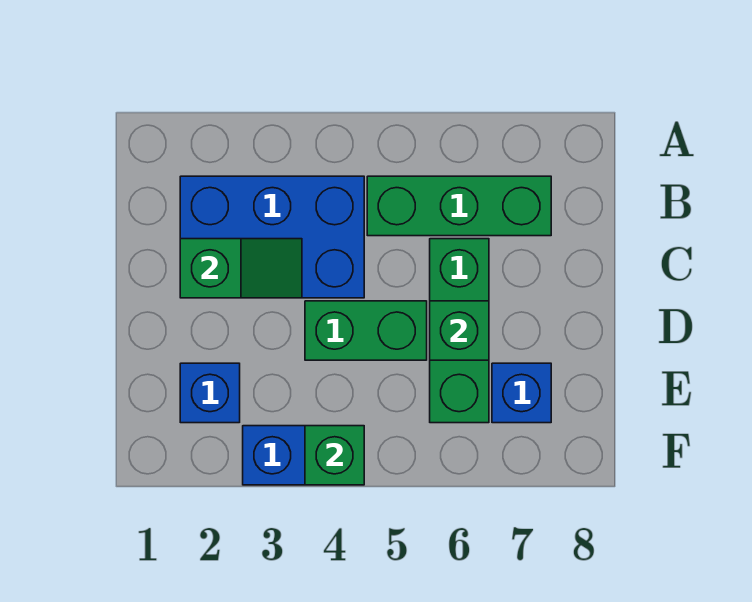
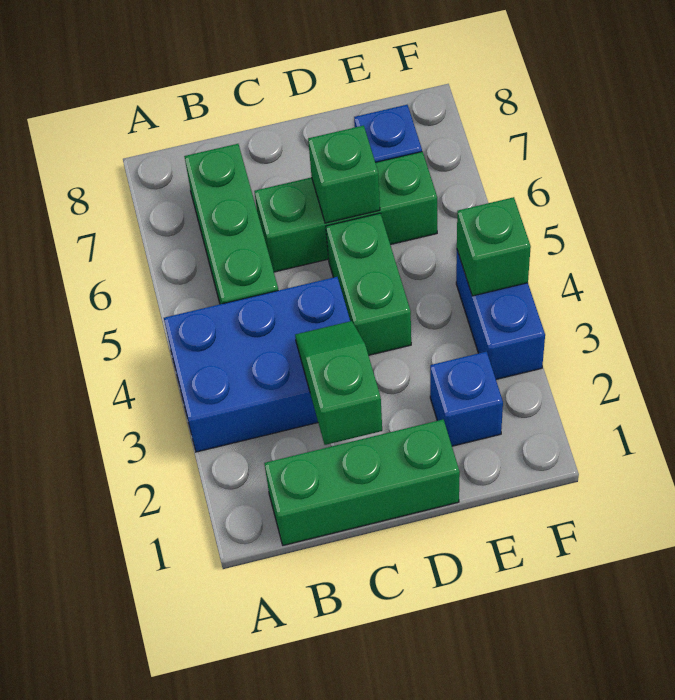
none -> green 1x3 brick [264,419,460,545]
blue 2x3 brick [180,176,364,298] -> blue 2x3 brick turned to [164,277,350,452]

